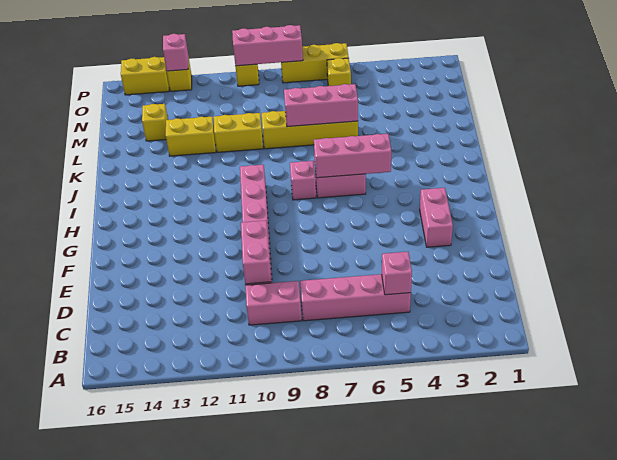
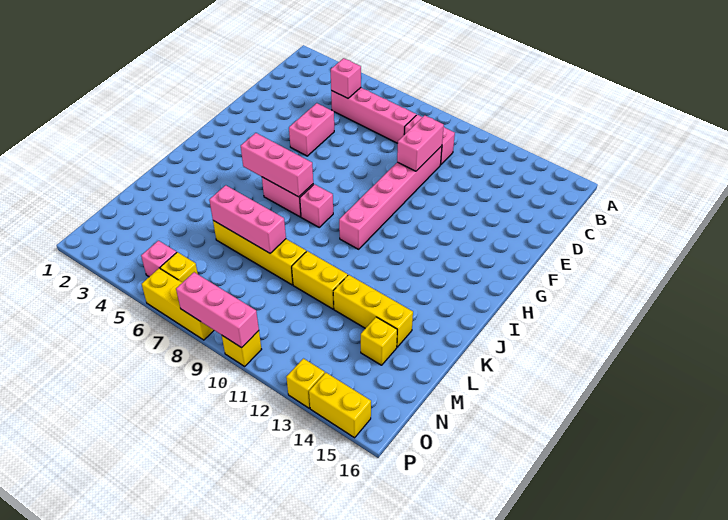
pink 1x2 brick [420,188,453,247] -> pink 1x2 brick moved to [289,103,334,156]
yellow 1x2 brick [166,117,216,156] -> yellow 1x3 brick [333,275,413,347]
pink 1x1 brick [163,34,188,71] -> pink 1x1 brick moved to [141,241,177,277]

